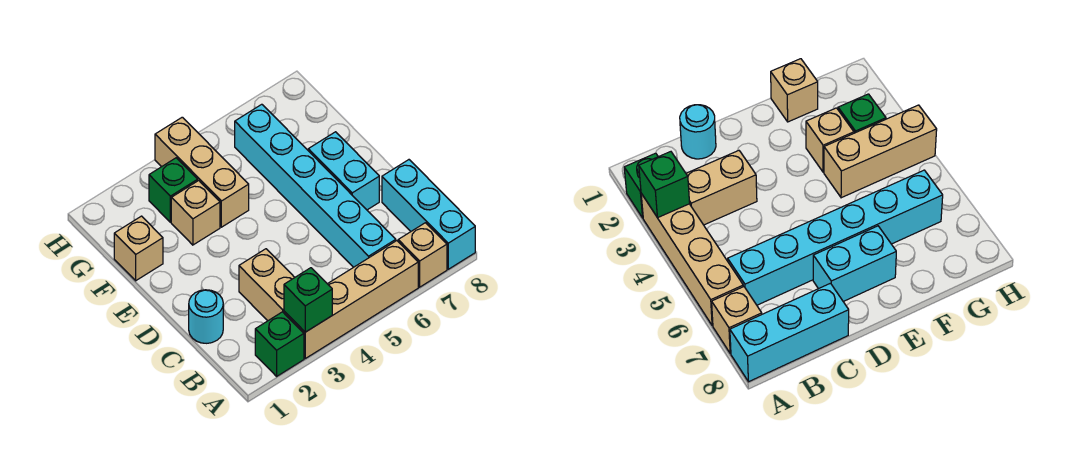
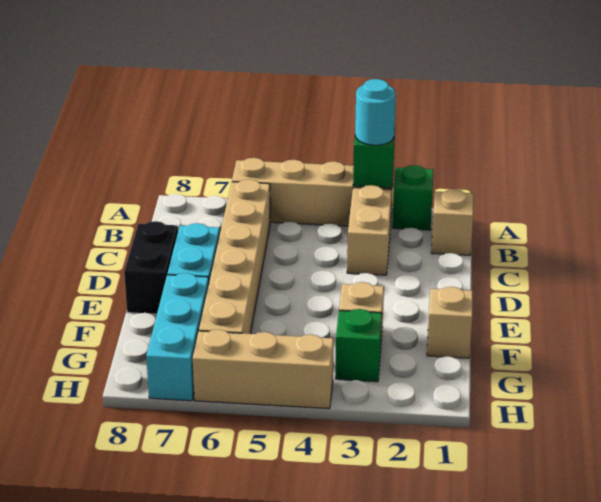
tan 1x1 brick [398,223,447,287] -> tan 1x1 brick moved to [431,189,474,255]
cyan 1x3 brick [382,160,475,269] -> cyan 1x3 brick moved to [146,273,209,401]
cyan 1x6 brick [235,104,396,267] -> tan 1x6 brick [199,179,270,334]
cyan 1x1 round brick [189,290,223,343] -> cyan 1x1 round brick moved to [355,79,396,145]
none -> black 1x2 brick [124,221,178,314]
tan 1x3 brick [155,117,249,227] -> tan 1x3 brick turned to [193,330,334,409]

